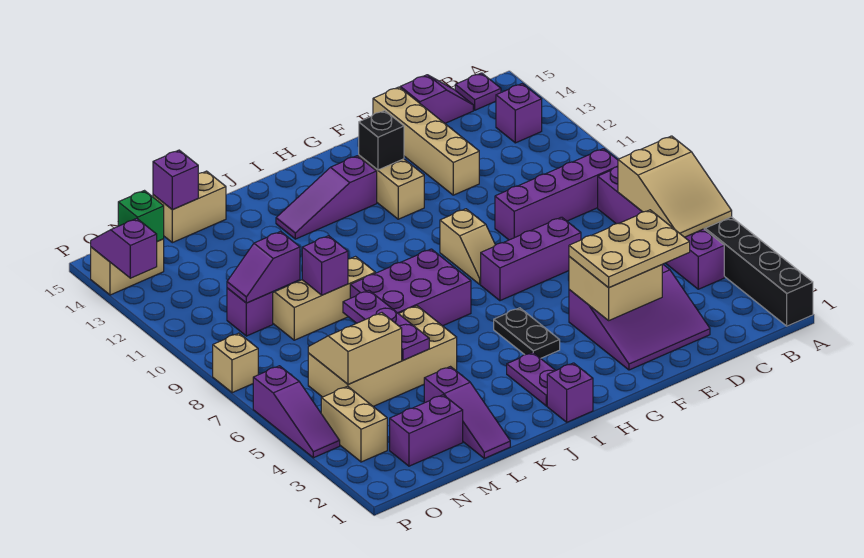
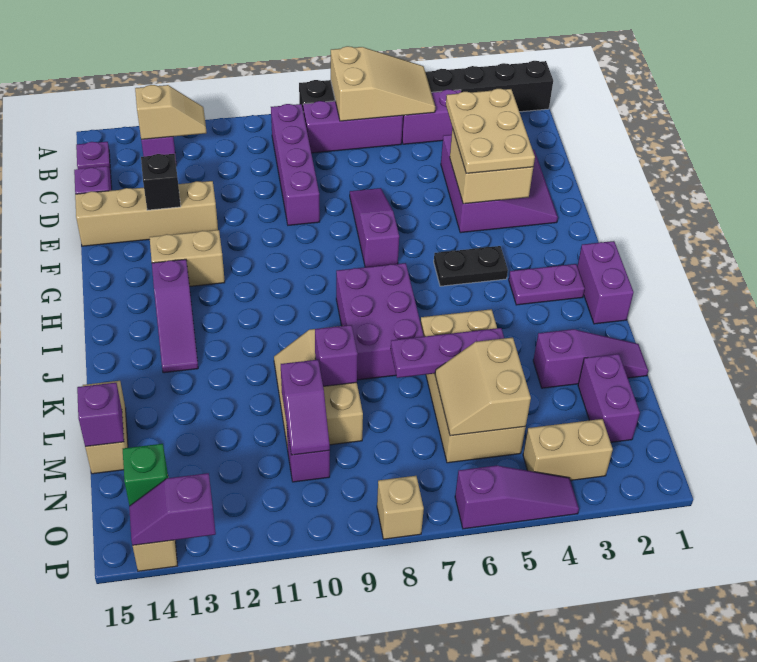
purple 1x3 brick [481,217,581,301] -> purple 1x3 slope [350,188,399,267]
tan 1x2 slope [440,209,495,284] -> tan 1x2 slope moved to [135,85,207,140]
black 1x1 brick [359,111,404,170] -> black 1x1 brick moved to [141,154,181,210]
purple 1x1 brick [547,363,593,422] -> purple 1x2 brick [577,241,634,324]

